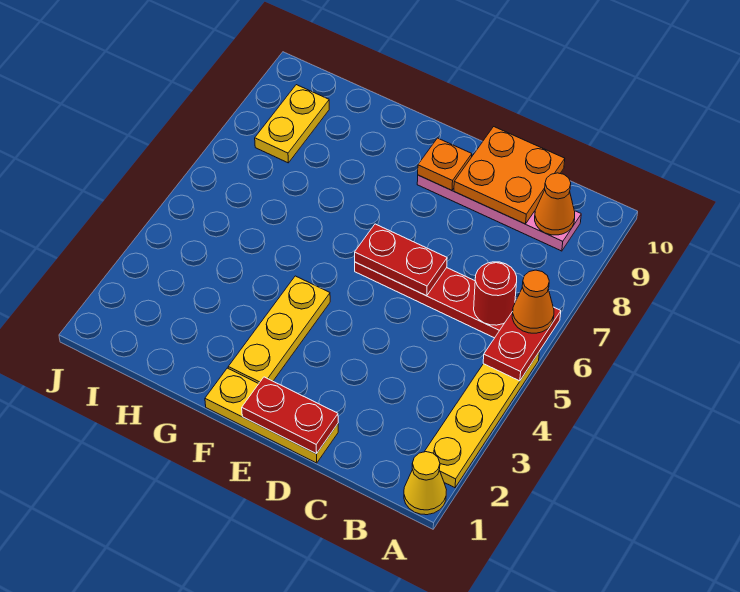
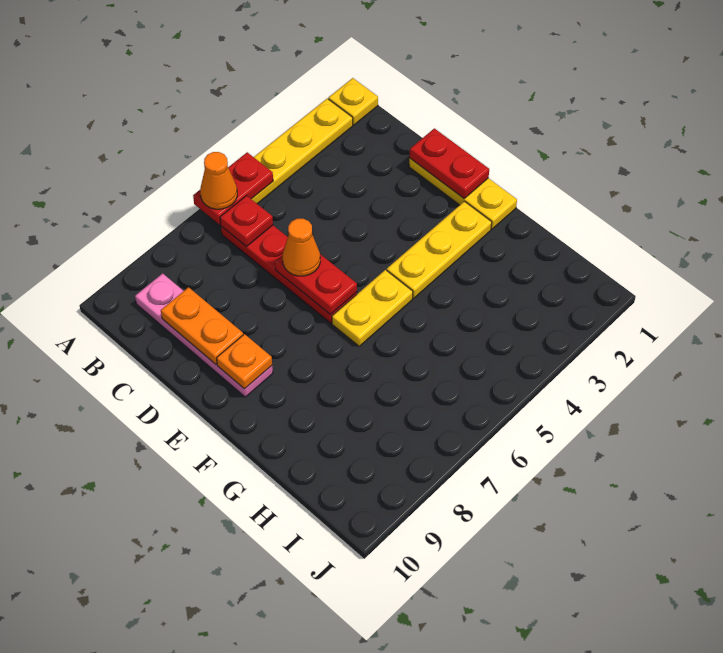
yellow 1x1 cone [404,452,446,515] -> yellow 1x1 plate [328,78,378,125]
red 1x1 round brick [474,262,517,325] -> red 1x1 plate [220,196,273,247]
orange 1x1 cone [535,173,575,235] -> orange 1x1 cone moved to [283,219,320,276]
orange 2x2 plate [454,127,565,224] -> orange 1x2 plate [161,287,243,364]
yellow 1x2 plate [255,85,329,163] -> yellow 1x2 plate moved to [332,270,413,346]

